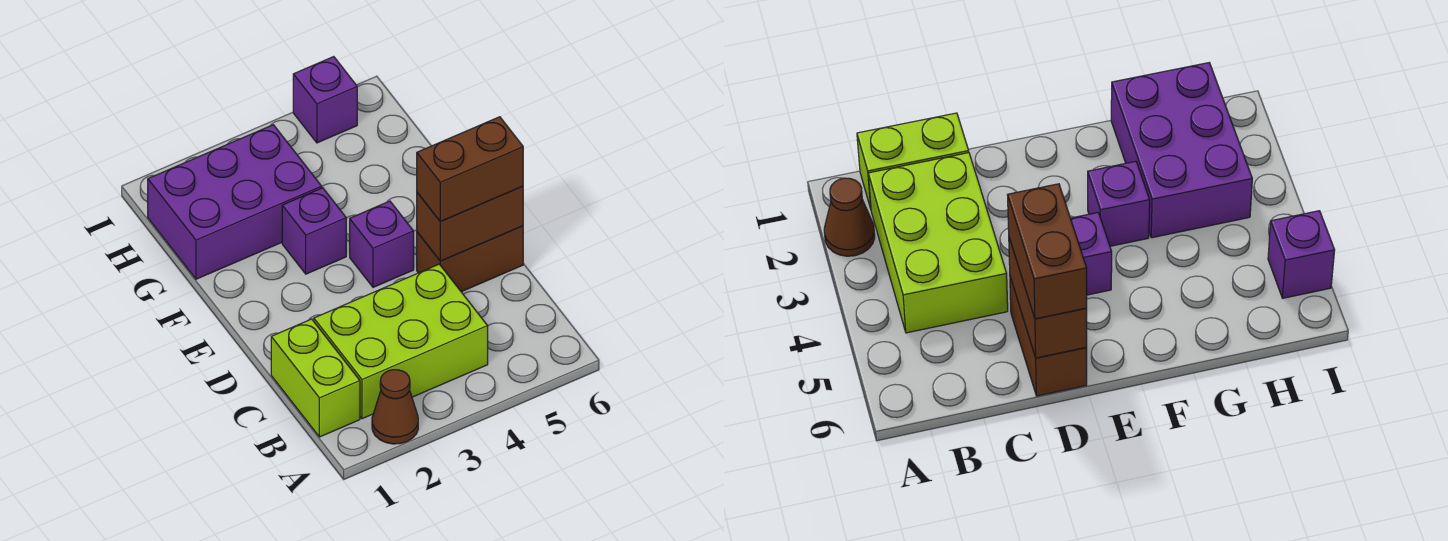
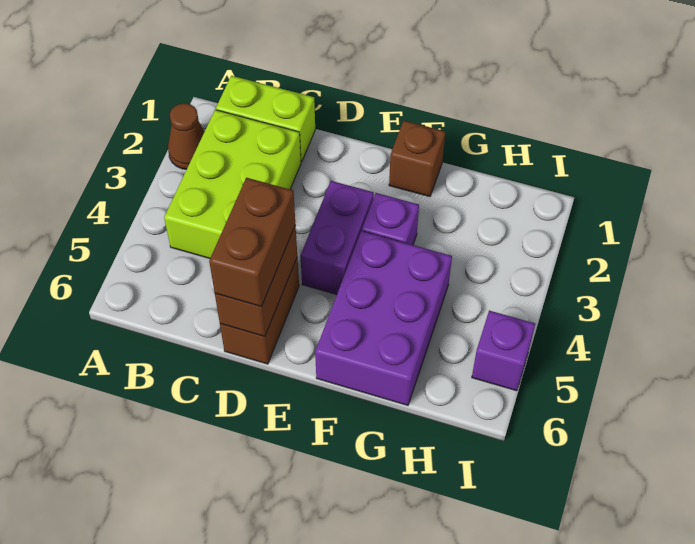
purple 1x1 brick [350,201,414,287] -> purple 1x2 brick [300,181,374,295]
none -> brown 1x1 brick [389,121,445,197]
purple 2x3 brick [148,125,322,279] -> purple 2x3 brick moved to [315,231,452,405]

